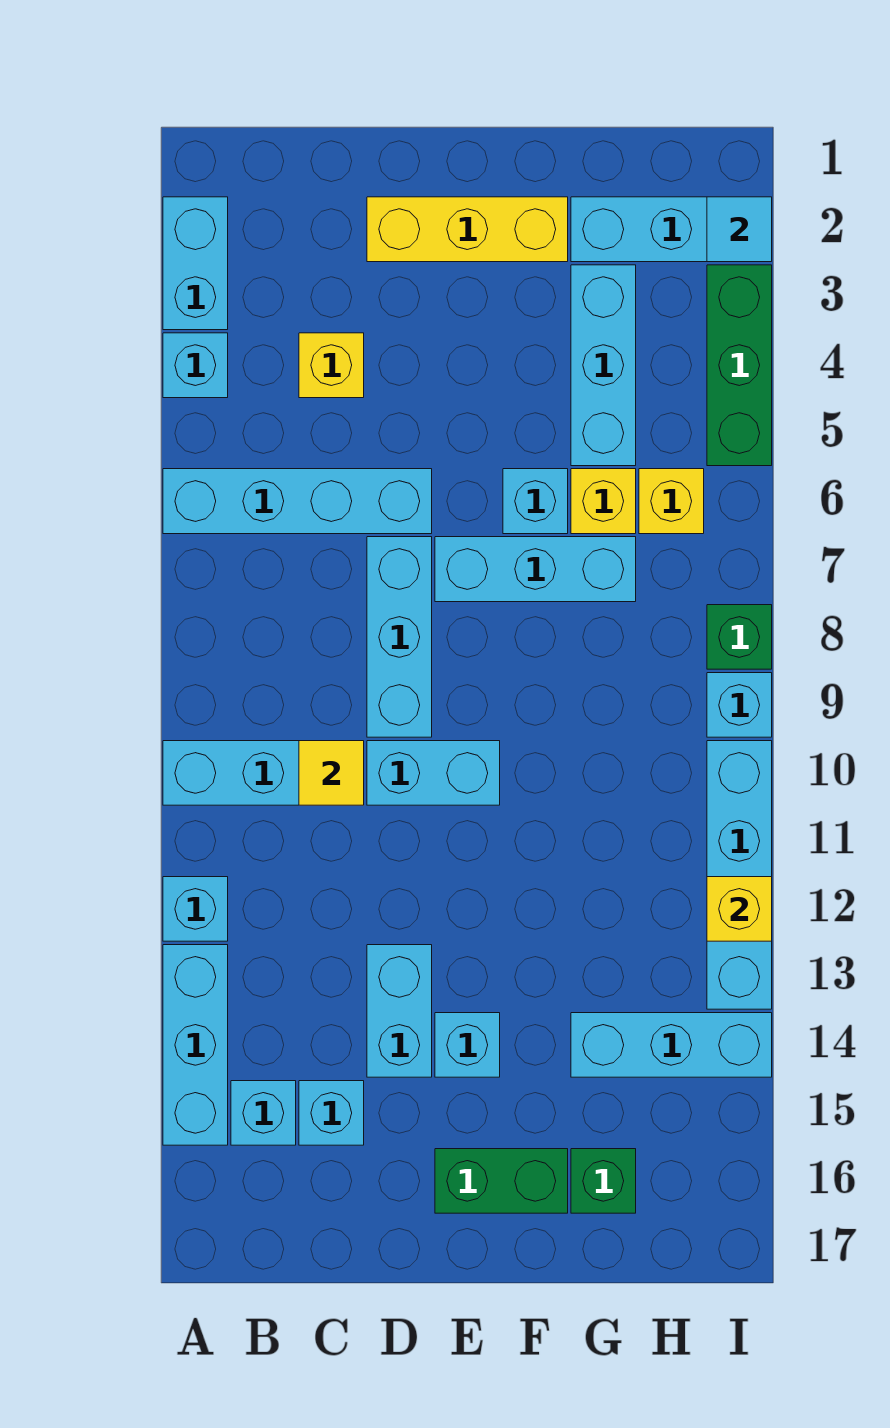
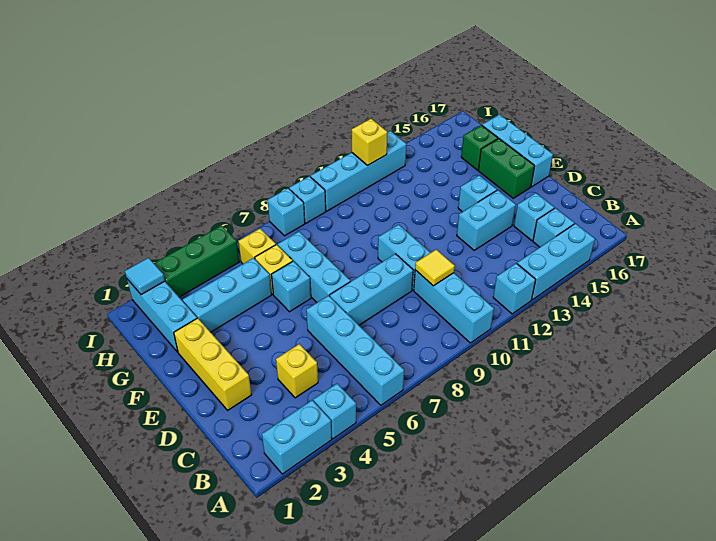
cyan 1x3 brick [571,1013,772,1077] -> cyan 1x3 brick moved to [482,114,553,187]
green 1x1 brick [707,605,772,669] -> cyan 1x1 brick [268,188,305,236]

